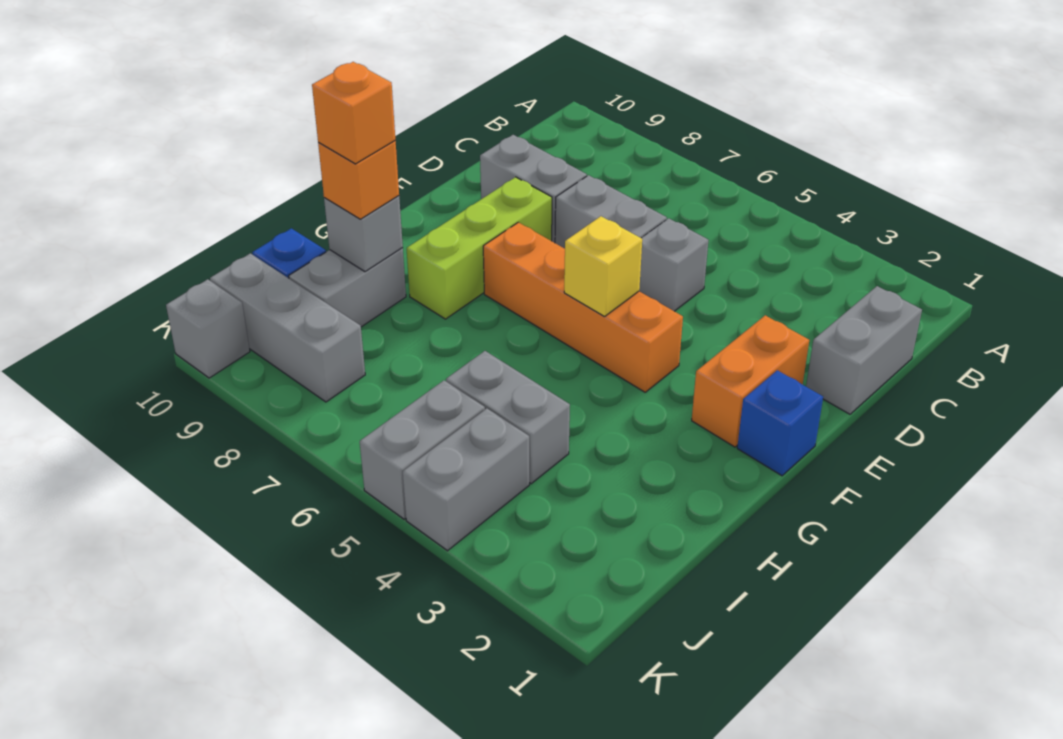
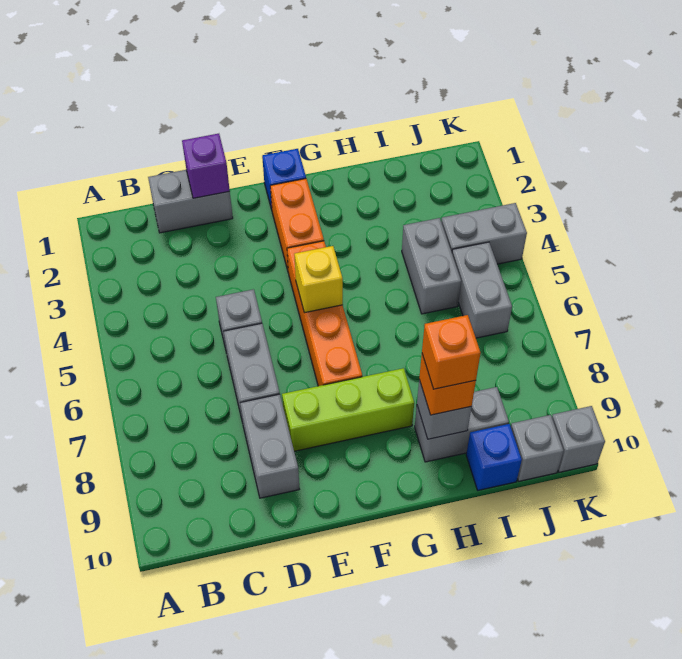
none -> purple 1x1 brick [182,134,230,198]
orange 1x2 brick [692,315,809,447] -> orange 1x2 brick turned to [270,179,324,270]
grey 1x2 brick [360,380,485,519] -> grey 1x2 brick turned to [452,242,512,338]
grey 1x3 brick [210,253,365,402] -> grey 1x1 brick [511,415,564,481]

